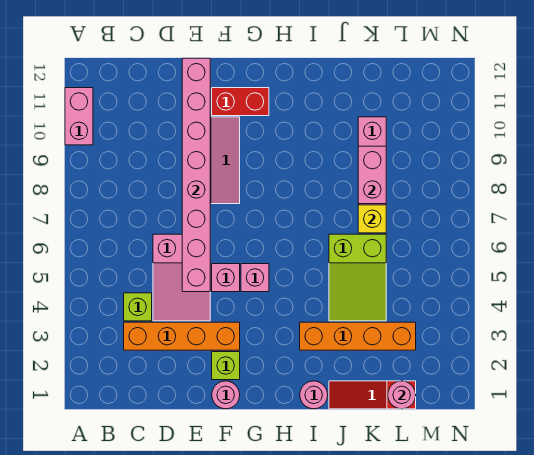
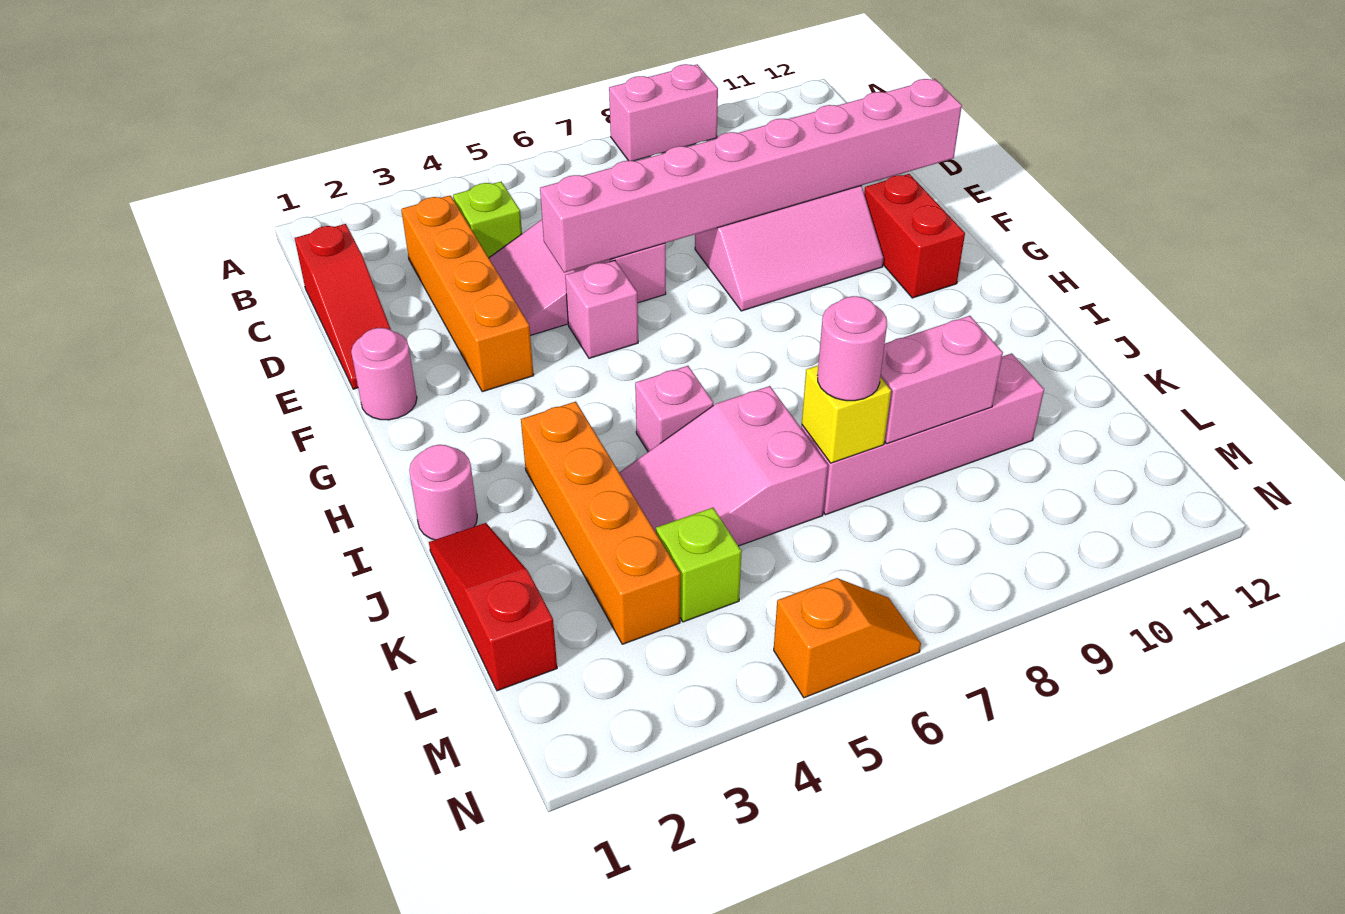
pink 1x2 brick [65,88,93,145] -> pink 1x2 brick moved to [609,64,718,161]
none -> red 1x3 slope [295,224,391,389]
lime 1x1 brick [212,352,240,380] -> lime 1x1 brick moved to [656,508,742,622]
pink 1x1 brick [241,264,269,292] -> pink 1x1 brick moved to [635,366,713,452]
lime 2x3 slope [329,234,386,321] -> pink 2x3 slope [619,386,828,546]
pink 1x1 round brick [388,381,416,409] -> pink 1x1 round brick moved to [818,296,887,401]
none -> orange 1x2 slope [774,578,921,698]

